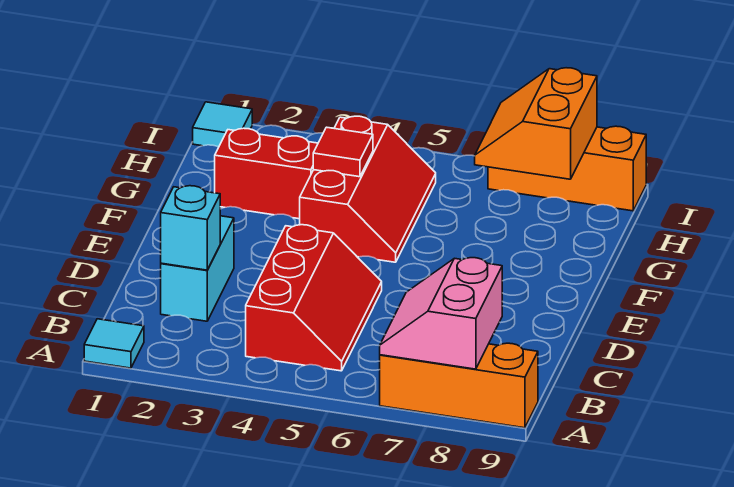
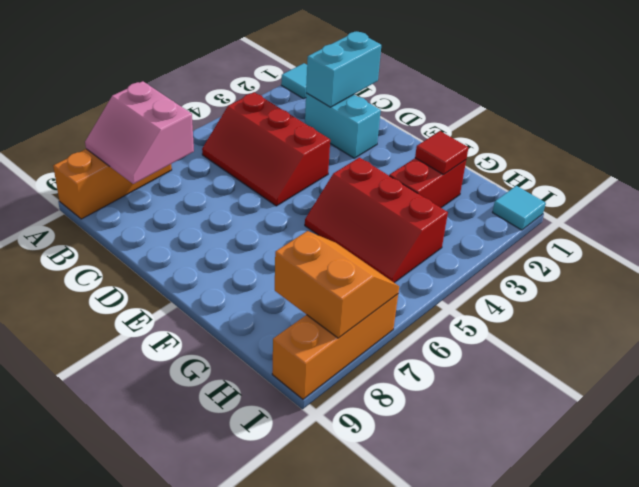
pink 2x2 slope [380,258,502,369] -> pink 2x2 slope turned to [85,81,194,184]
cyan 1x1 brick [161,186,220,270] -> cyan 1x2 brick [306,32,381,107]
red 1x1 tile [313,127,373,177] -> red 1x1 tile moved to [415,131,468,175]

